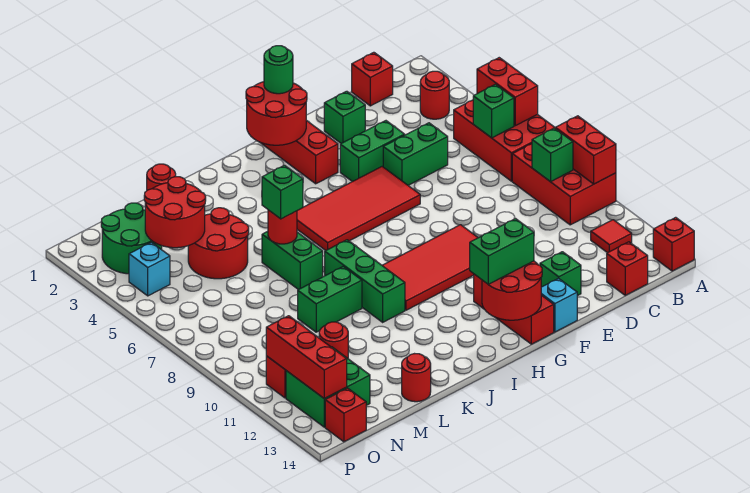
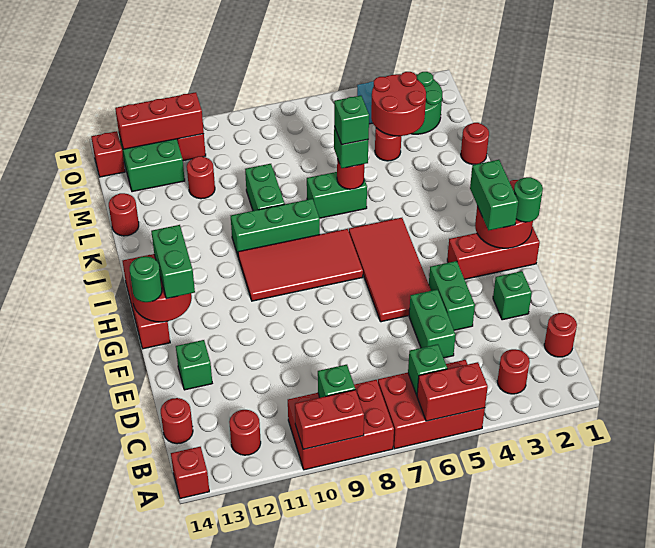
red 1x1 tile [591,220,632,253] -> red 1x1 round brick [229,410,261,455]
red 1x1 brick [352,52,393,106] -> red 1x1 round brick [544,313,577,357]
red 1x1 brick [607,242,648,295] -> red 1x1 round brick [161,398,193,444]
red 2x4 tile [382,225,478,310] -> red 2x4 tile turned to [238,229,363,301]
cyan 1x1 brick [541,278,577,332] -> none
none -> green 1x2 brick [470,160,518,231]
red 1x3 brick [474,274,554,344] -> red 1x3 brick turned to [123,255,170,349]
none -> green 1x1 round brick [130,256,162,302]
none -> green 1x1 brick [334,96,369,145]
red 2x2 round brick [188,208,249,279] -> red 1x1 round brick [375,128,401,161]

